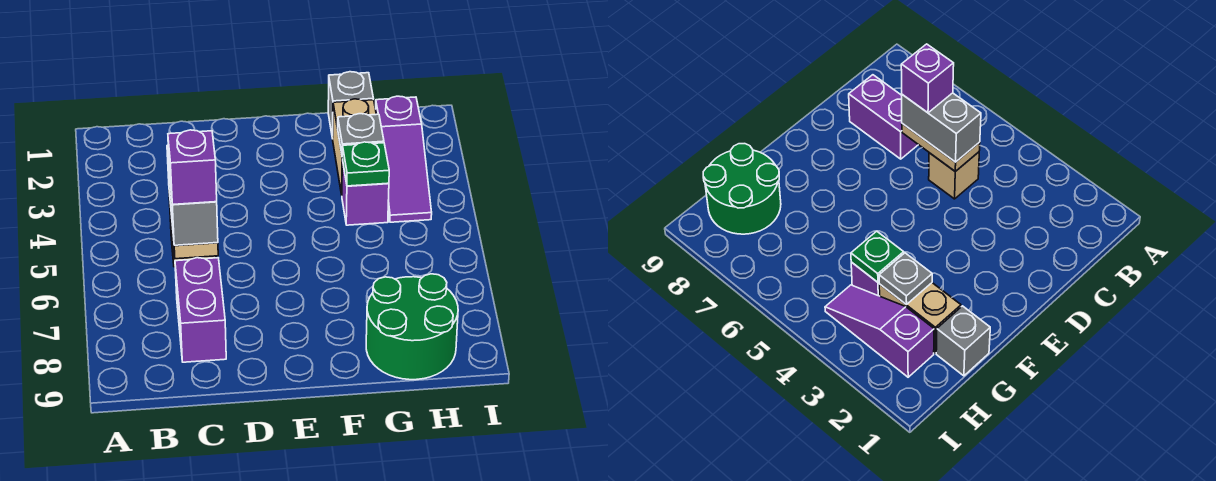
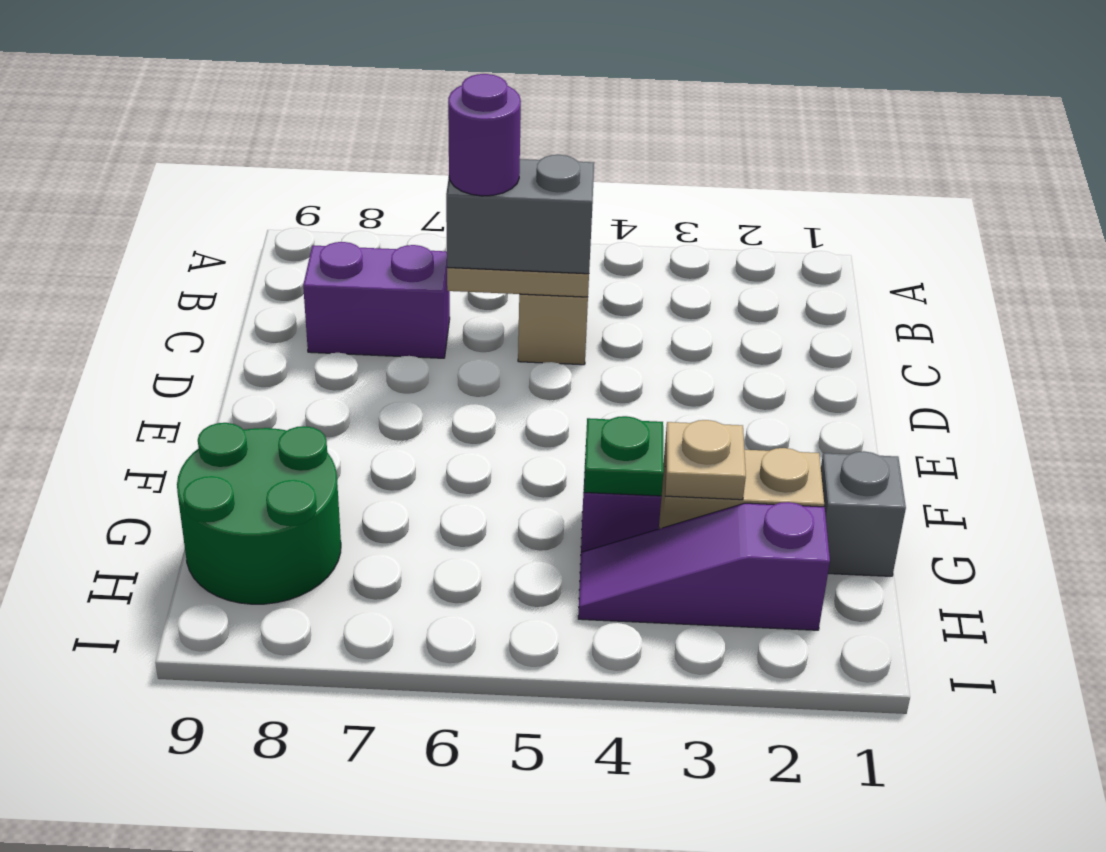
purple 1x1 brick [168,130,217,205] -> purple 1x1 round brick [448,74,521,196]
grey 1x1 plate [338,114,384,153] -> tan 1x1 plate [665,420,746,500]

